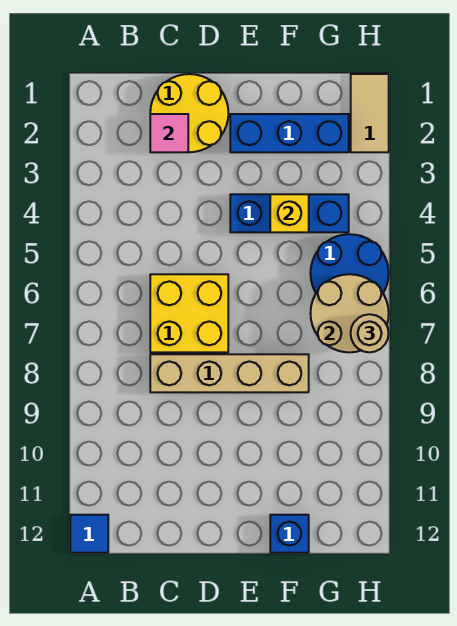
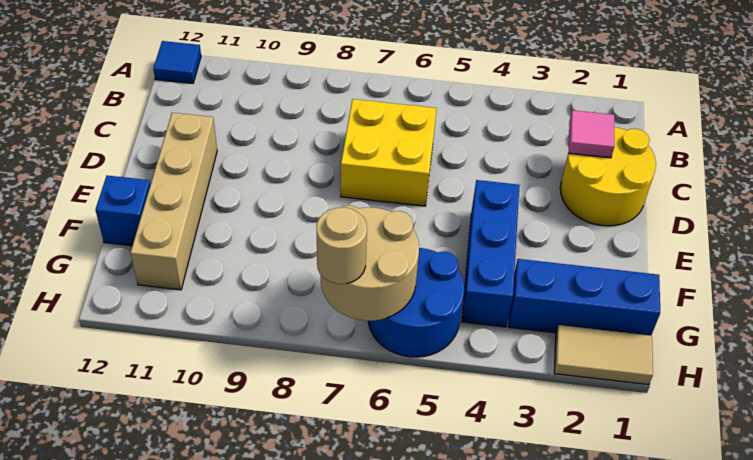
tan 1x4 brick [150,354,309,392] -> tan 1x4 brick moved to [130,113,217,290]
blue 1x3 brick [230,114,349,152] -> blue 1x3 brick turned to [509,259,660,335]
yellow 1x1 brick [270,194,309,232] -> none

